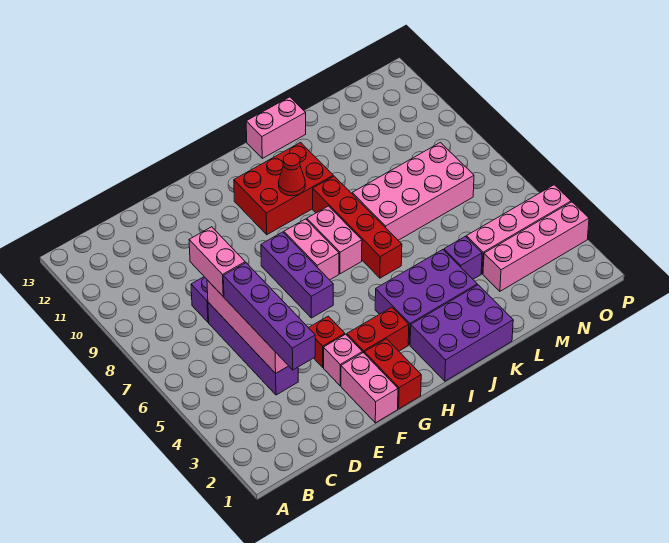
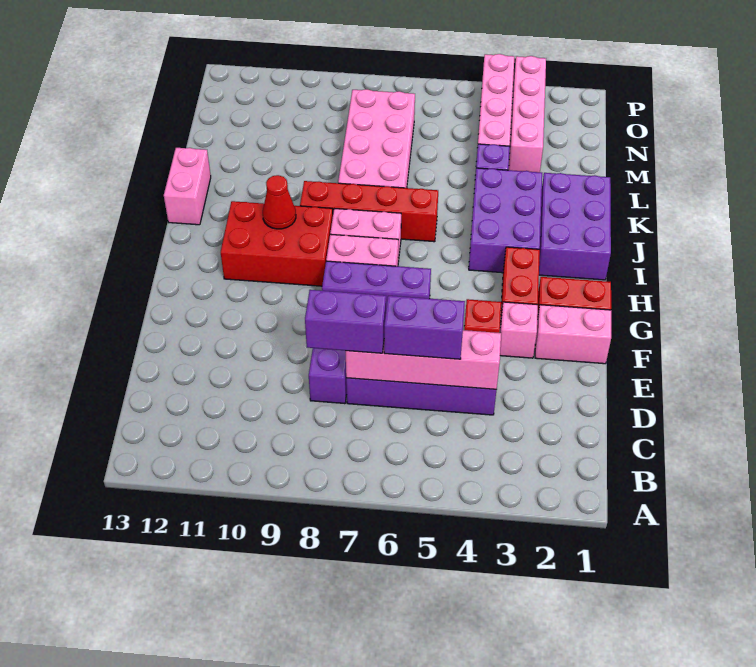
purple 1x4 brick [223,263,315,370] -> purple 1x2 brick [384,296,465,359]
pink 1x2 brick [189,227,245,297] -> purple 1x2 brick [305,290,386,353]
red 2x3 brick [234,142,333,235] -> red 2x3 brick turned to [221,201,333,286]

